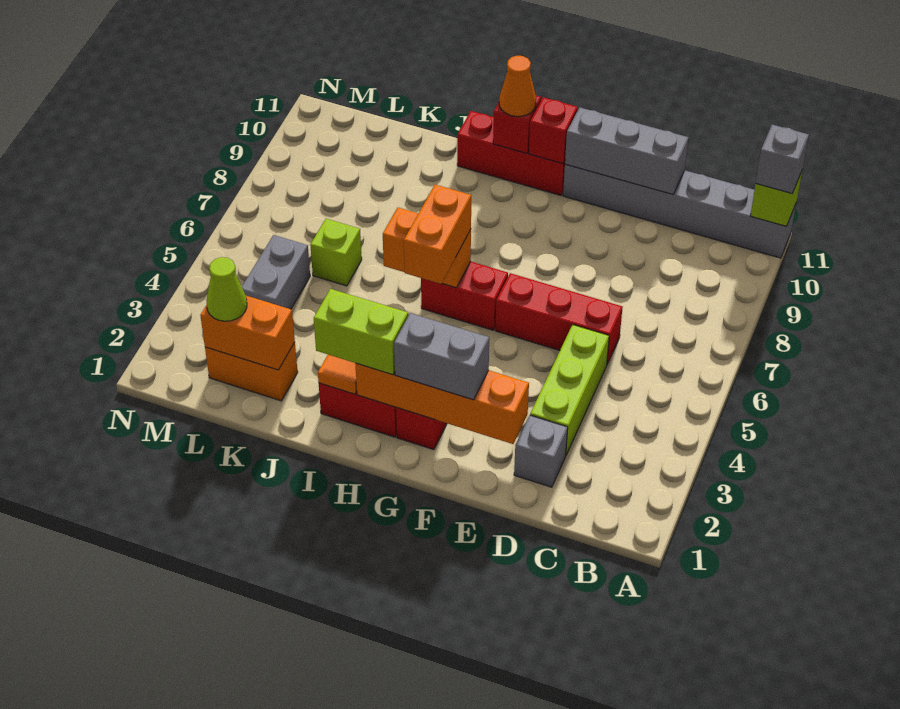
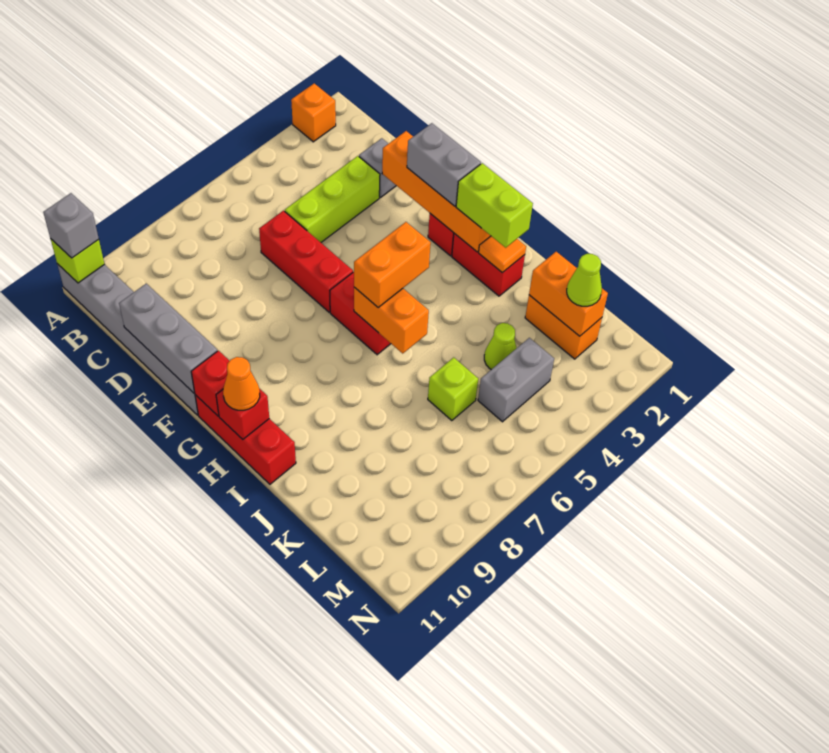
none -> orange 1x1 brick [291,83,336,142]
none -> lime 1x1 cone [484,323,516,370]

